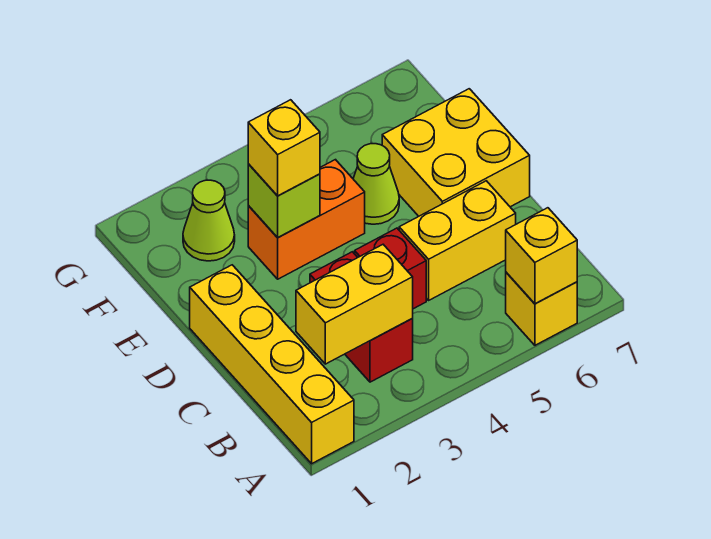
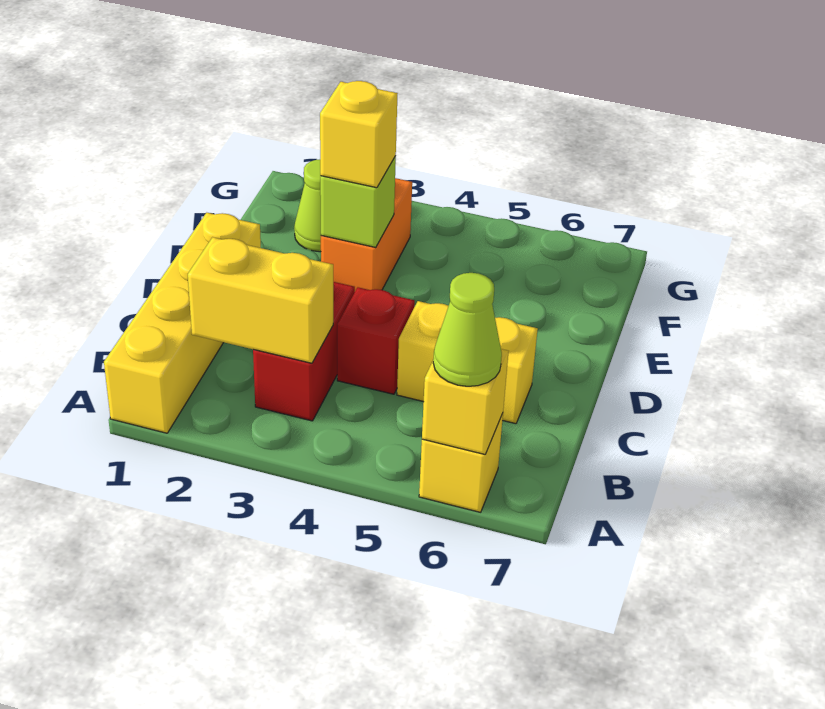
yellow 2x2 brick [382,89,530,216] -> none
orange 1x2 brick [248,160,365,279] -> orange 1x2 brick turned to [321,178,412,291]
lime 1x1 cone [353,144,399,224] -> lime 1x1 cone moved to [433,273,502,386]

